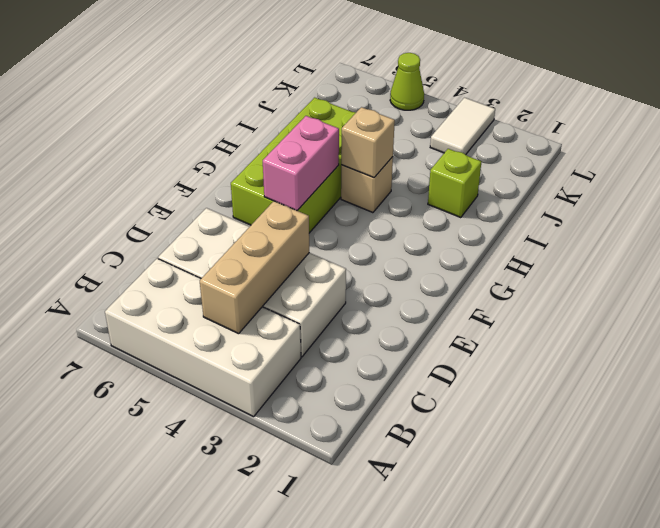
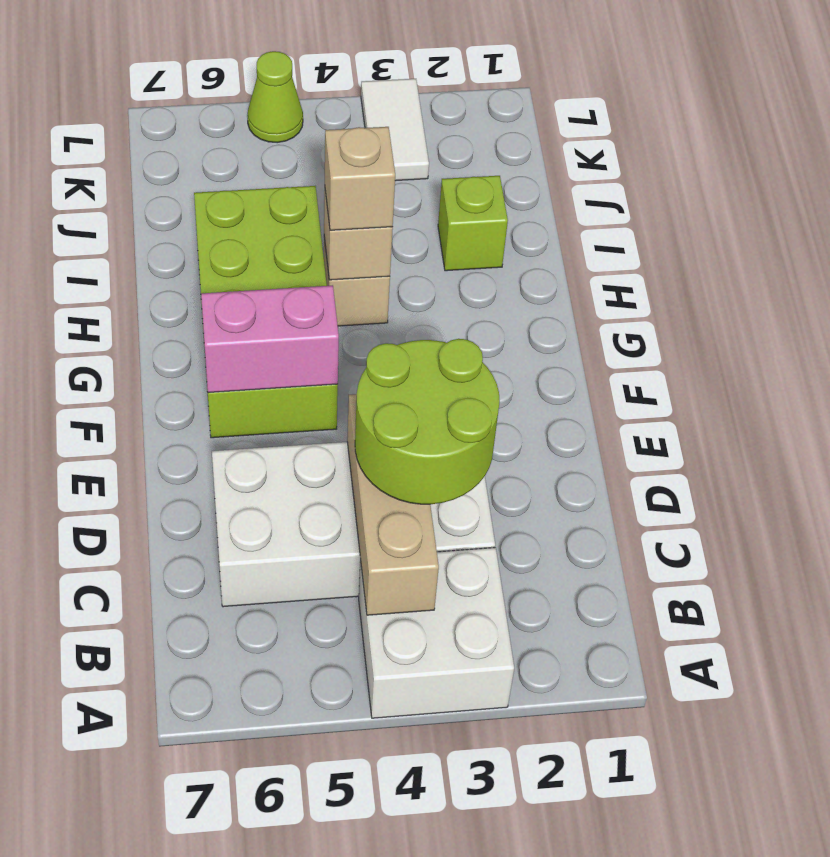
white 2x4 brick [105,258,301,417] -> white 2x2 brick [359,548,514,718]
none -> lime 2x2 round brick [355,339,500,504]
pink 1x2 brick [263,116,339,211] -> pink 1x2 brick turned to [201,285,339,393]
none -> tan 1x1 brick [325,127,395,230]

